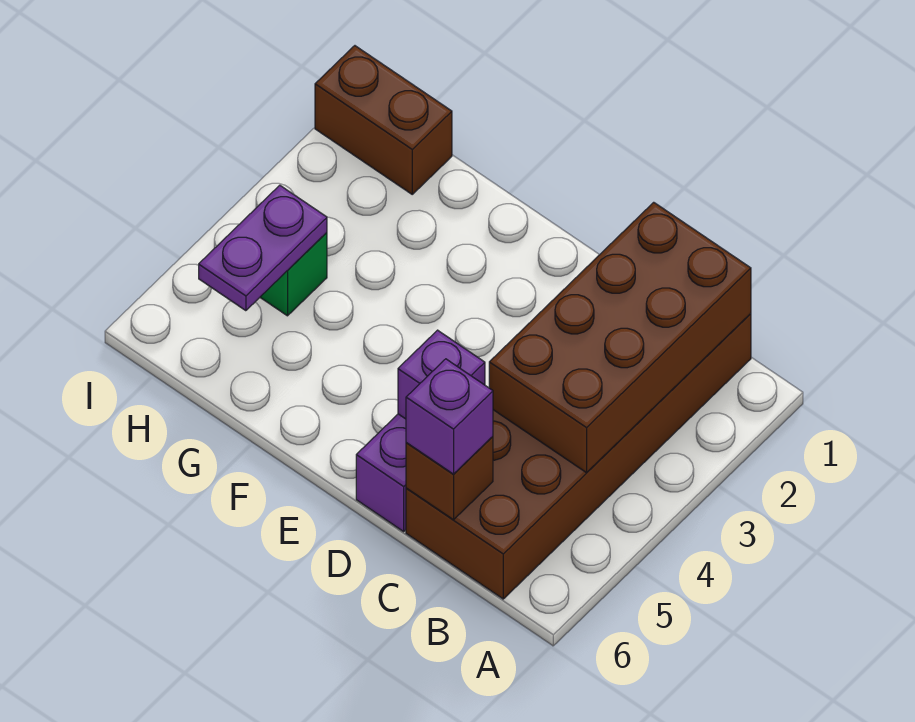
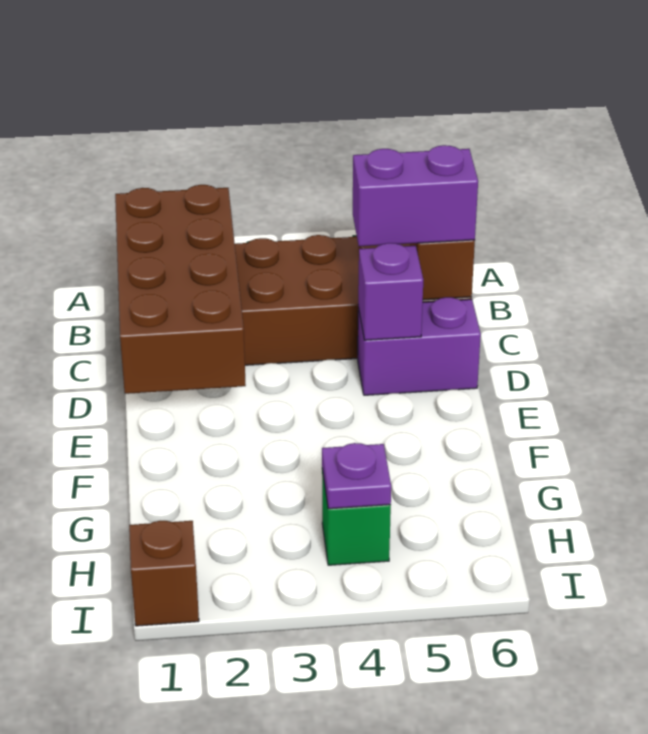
brown 2x4 brick [489,202,751,473] -> brown 2x4 brick turned to [115,185,246,394]
purple 1x1 brick [406,359,493,474] -> purple 1x2 brick [353,145,478,246]
brown 1x2 brick [315,46,452,194] -> brown 1x1 brick [129,521,199,626]
purple 1x2 plate [199,185,327,311] -> purple 1x1 plate [322,443,391,509]

